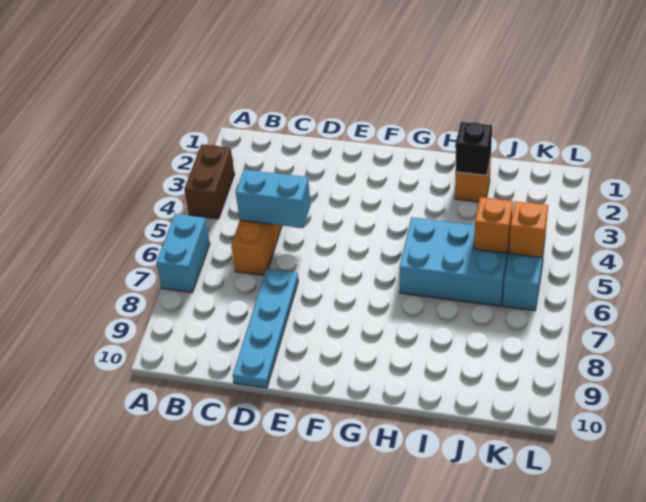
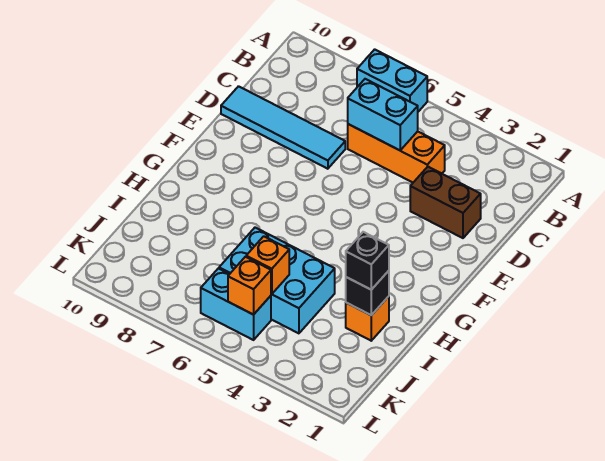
brown 1x2 brick [184,144,234,219] -> brown 1x2 brick moved to [410,167,481,238]
cyan 1x2 brick [236,170,311,228] -> cyan 1x2 brick turned to [348,79,418,150]
cyan 1x4 plate [233,269,298,388] -> cyan 1x4 tile [221,86,345,169]
cyan 2x3 brick [400,217,510,306] -> cyan 2x3 brick turned to [219,228,335,333]
none -> black 1x1 brick [346,232,389,290]

